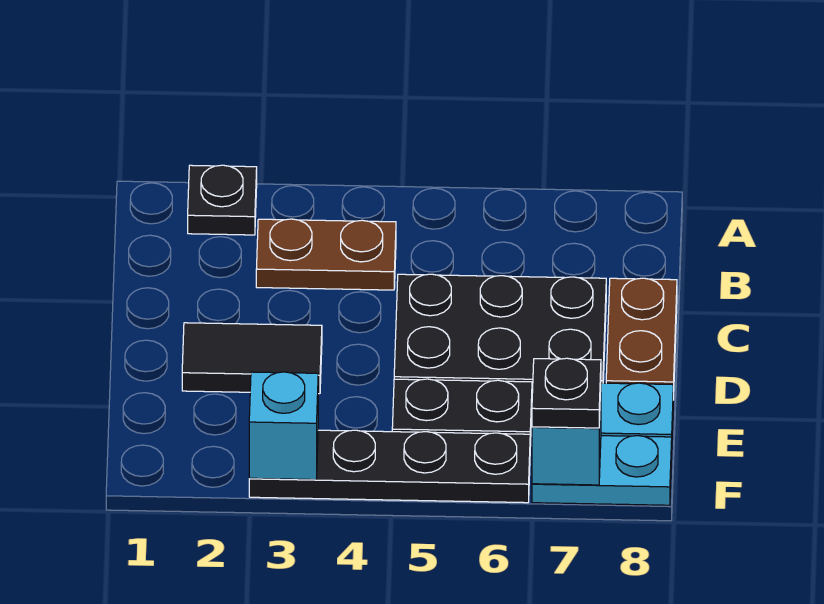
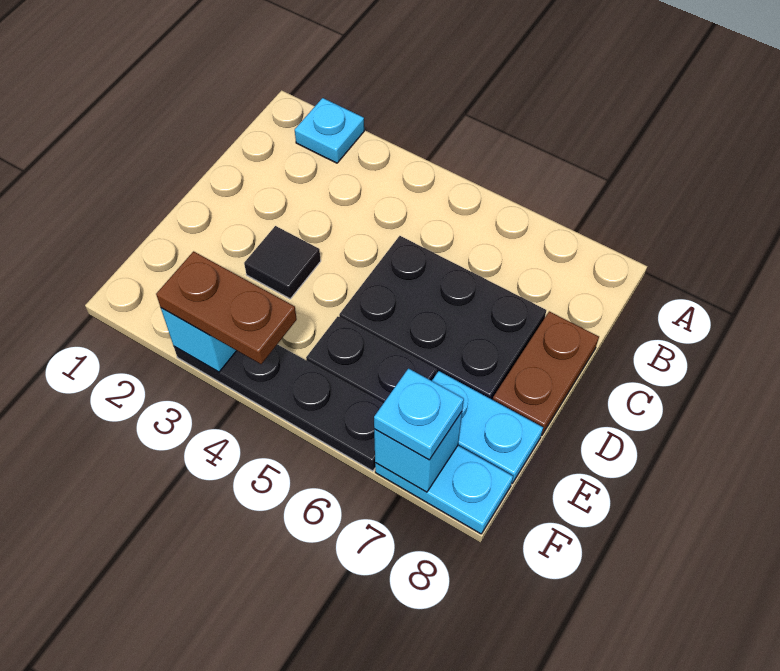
black 1x1 plate [188,165,257,235] -> cyan 1x1 plate [295,98,364,163]
brown 1x2 plate [256,219,396,290] -> brown 1x2 plate moved to [156,251,297,364]
black 1x2 tile [182,323,322,394] -> black 1x1 tile [244,226,321,299]
black 1x1 plate [532,358,601,428] -> cyan 1x1 plate [374,369,464,460]

